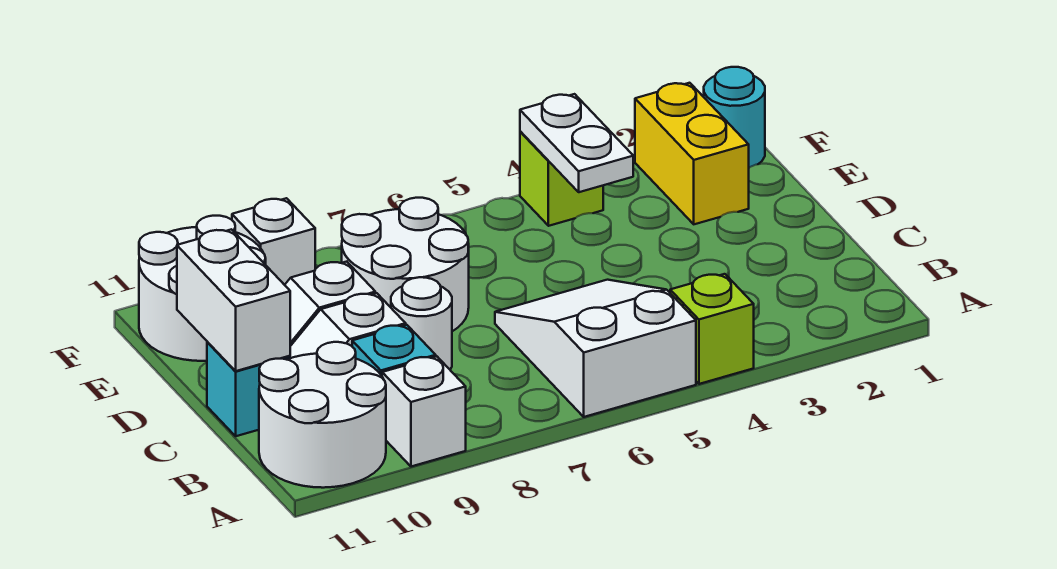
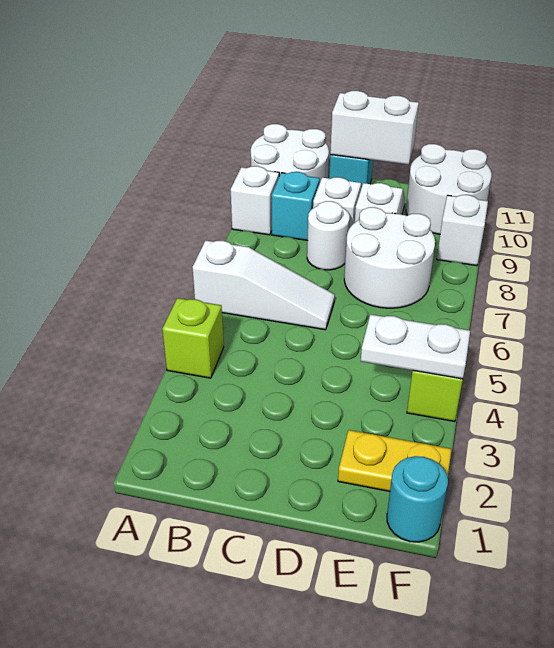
white 2x3 slope [495,280,696,417] -> white 1x3 slope [192,240,335,330]
yellow 1x2 brick [635,83,749,224] -> yellow 1x2 plate [338,430,452,491]

